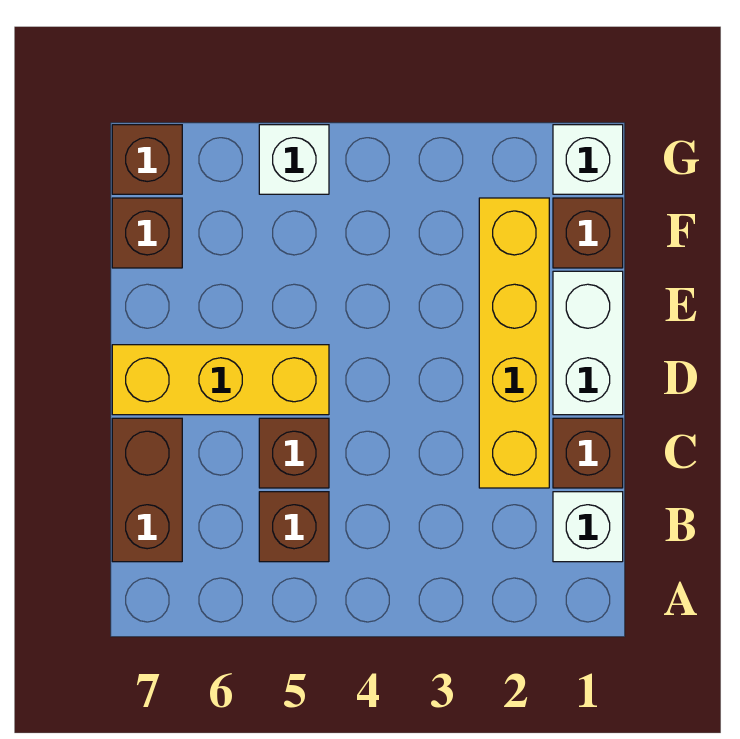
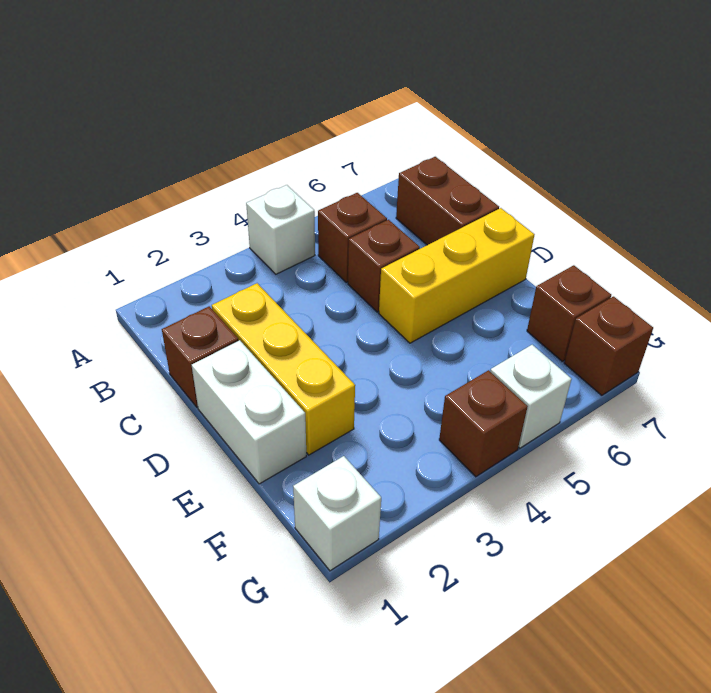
white 1x1 brick [553,492,623,562] -> white 1x1 brick moved to [246,185,315,274]
yellow 1x4 brick [479,198,549,488] -> yellow 1x3 brick [212,283,355,455]
brown 1x1 brick [553,198,623,268] -> brown 1x1 brick moved to [439,370,528,477]

